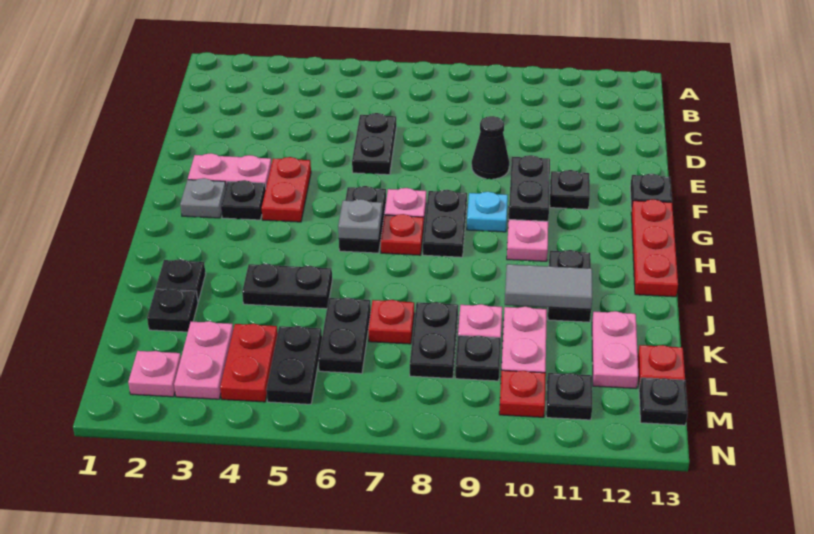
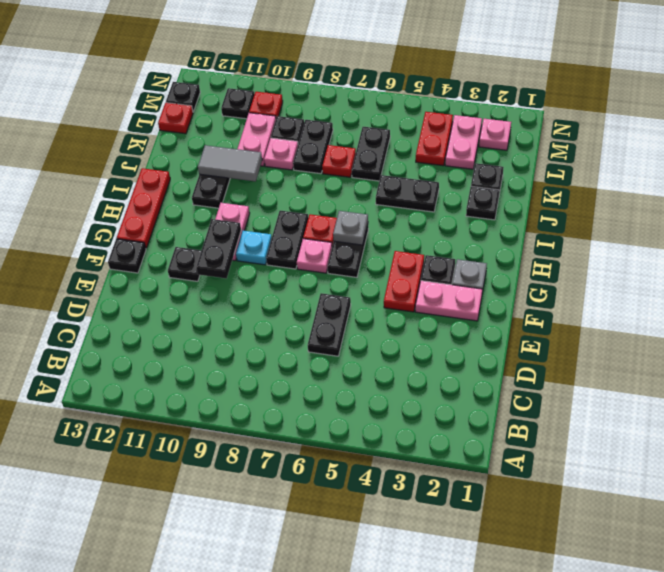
black 1x1 cone [472,116,509,179] -> none
pink 1x2 plate [592,311,638,389] -> none
black 1x2 plate [266,326,322,404] -> none

